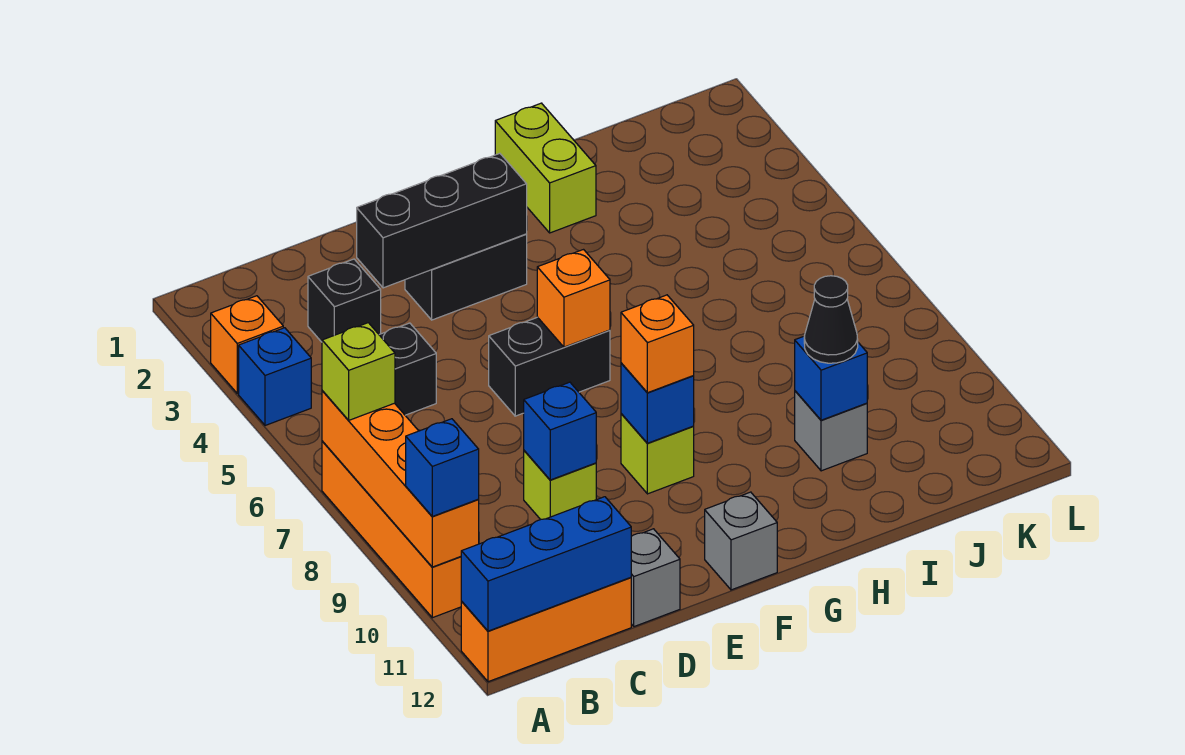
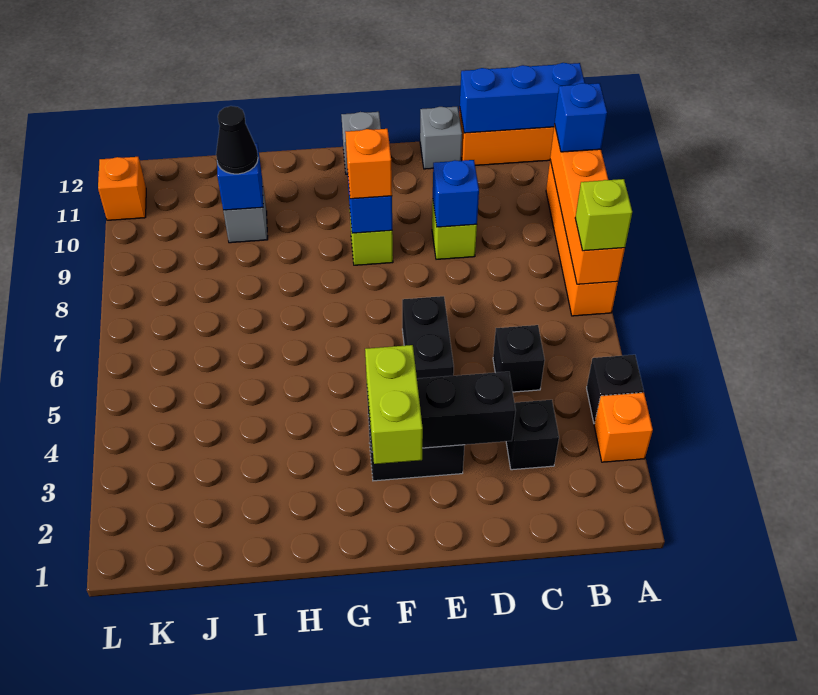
blue 1x1 brick [239,328,311,426] -> black 1x1 brick [587,355,644,424]
black 1x2 brick [489,317,610,416] -> black 1x2 brick turned to [402,296,454,379]
orange 1x1 brick [537,250,610,347] -> orange 1x1 brick moved to [98,157,146,220]
lime 1x2 brick [495,103,596,233] -> lime 1x2 brick moved to [365,345,423,464]

